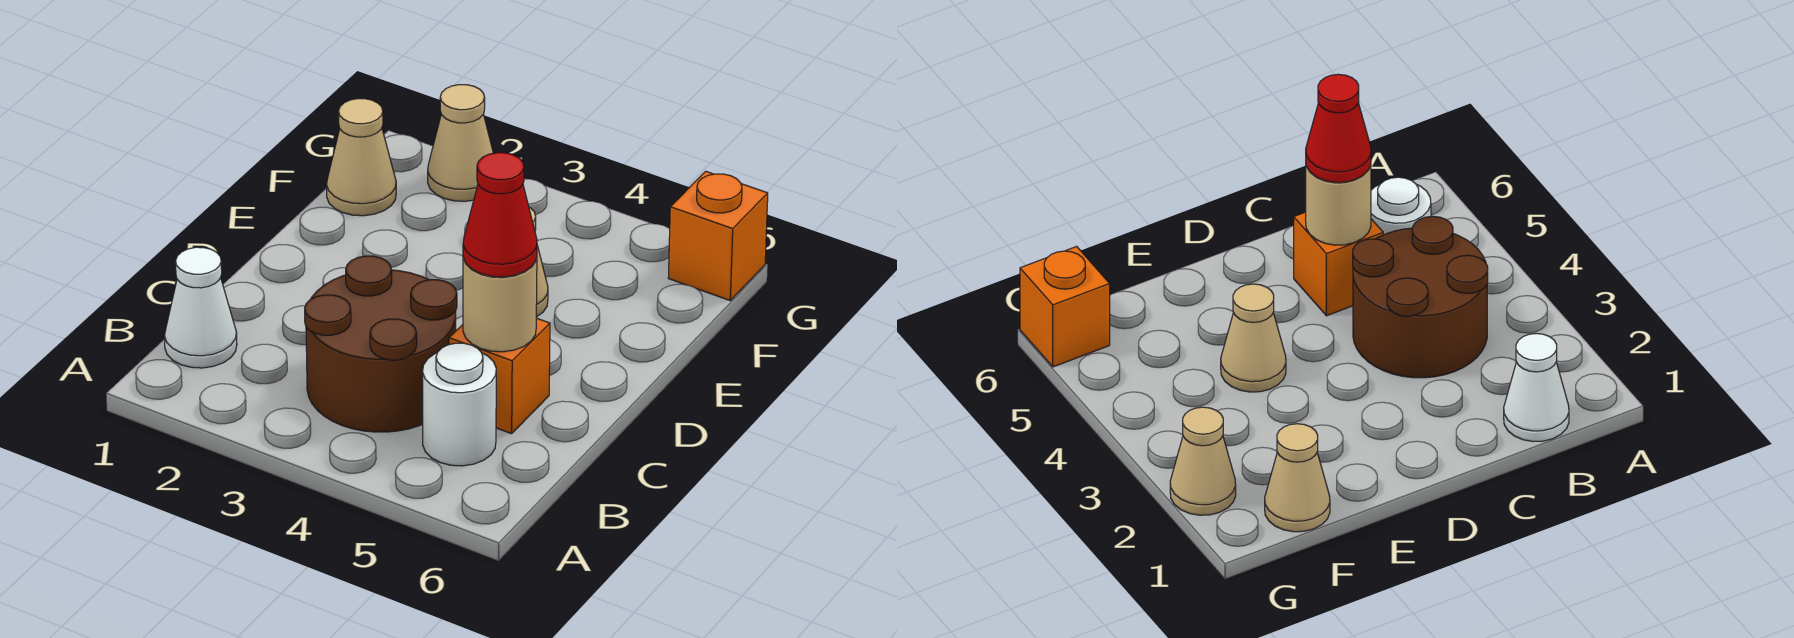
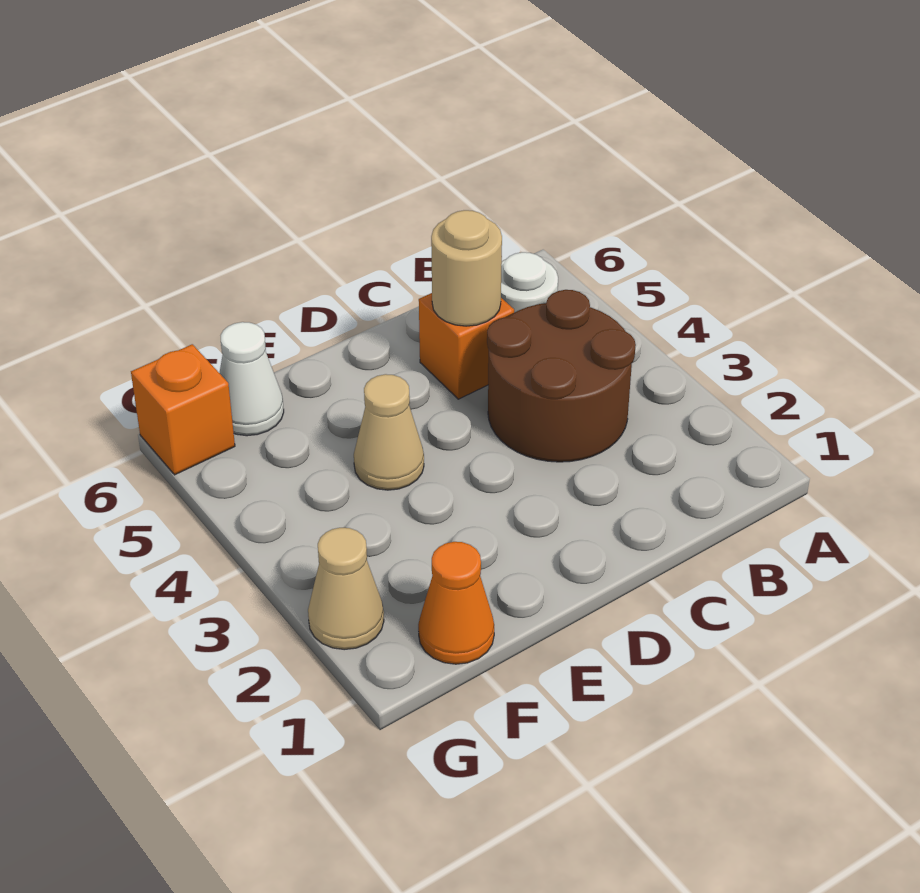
white 1x1 cone [164,247,237,368] -> white 1x1 cone moved to [220,322,284,436]
red 1x1 cone [463,153,537,277] -> none
tan 1x1 cone [326,99,396,216] -> orange 1x1 cone [418,542,494,664]

